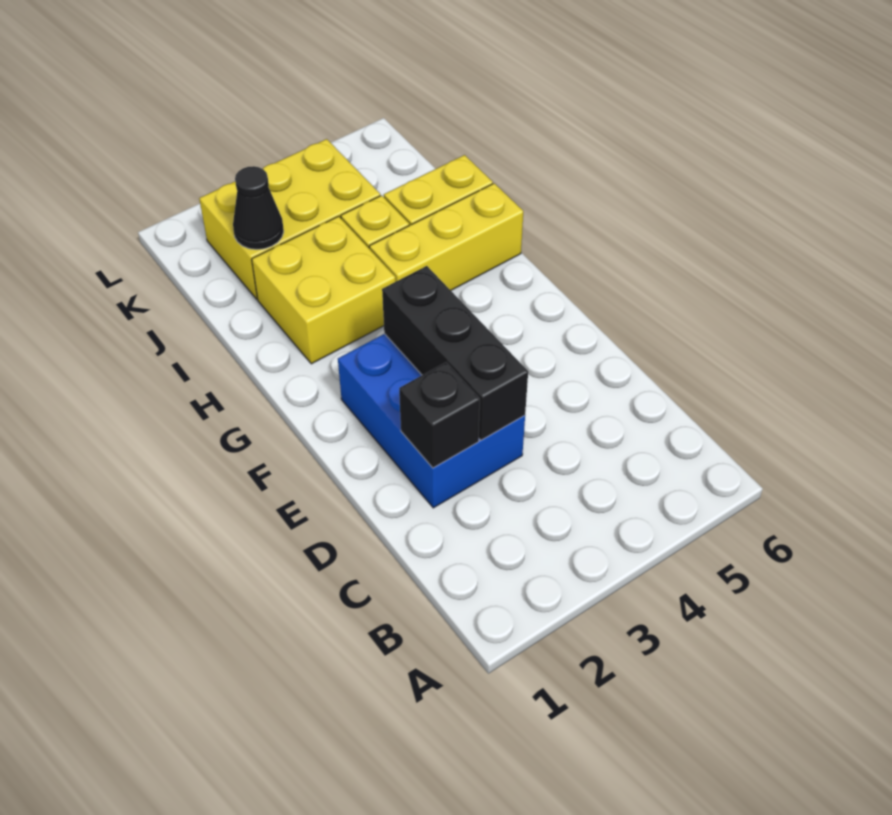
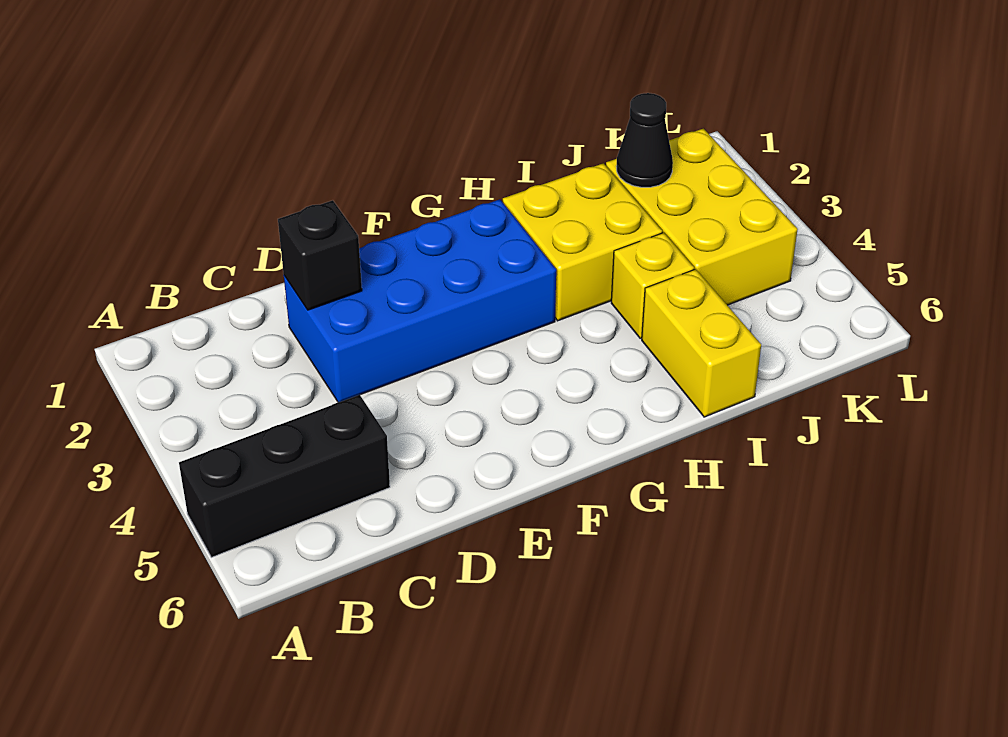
blue 2x3 brick [338,334,525,508] -> blue 2x4 brick [284,199,556,402]
black 1x3 brick [382,266,528,440] -> black 1x3 brick moved to [179,395,390,557]
yellow 1x3 brick [369,183,523,290] -> none

